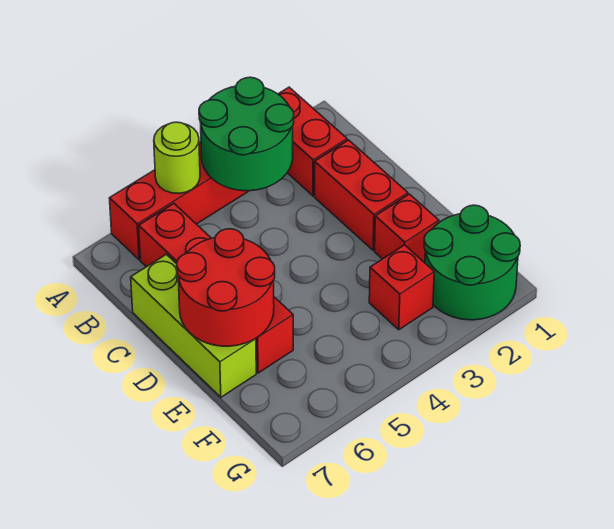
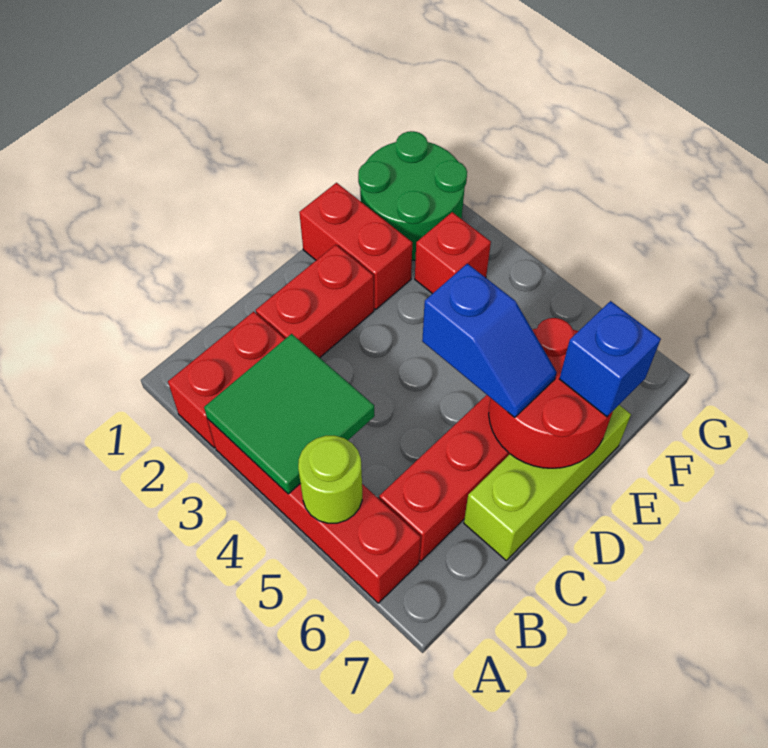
green 2x2 round brick [199,77,294,191] -> green 2x2 tile [204,334,375,494]
none -> blue 1x2 slope [422,264,557,418]
red 1x1 brick [375,194,439,263] -> red 1x2 brick [299,183,412,309]
none -> blue 1x1 brick [559,301,661,417]

